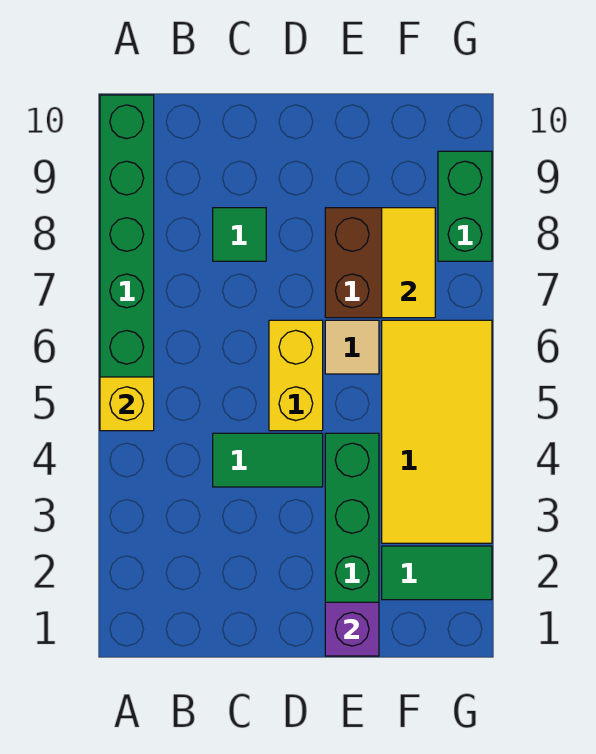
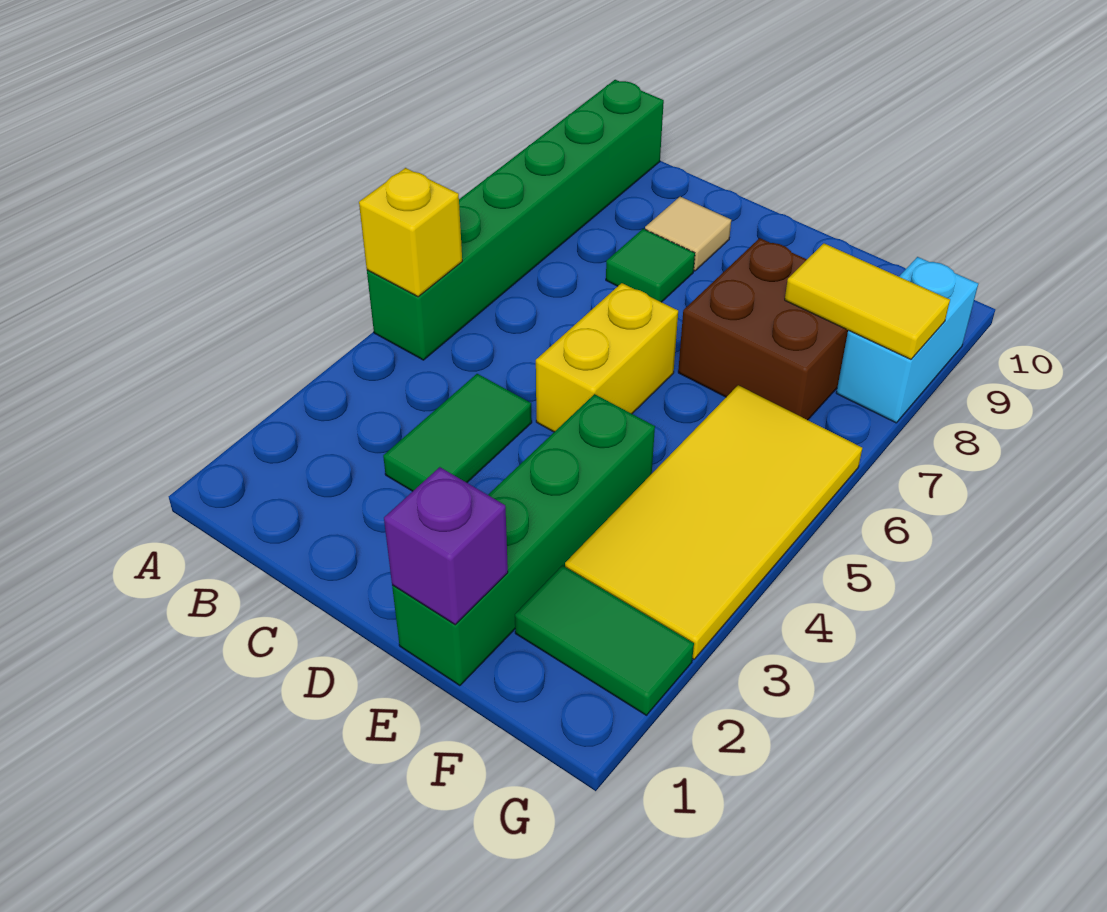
green 1x2 tile [213,433,323,487] -> green 1x2 tile turned to [383,374,532,491]
tan 1x1 tile [325,320,379,374] -> tan 1x1 tile moved to [645,197,731,271]
yellow 1x2 tile [382,208,435,318] -> yellow 1x2 tile turned to [785,243,950,359]
green 1x2 brick [438,151,492,261] -> cyan 1x2 brick [836,257,978,423]

